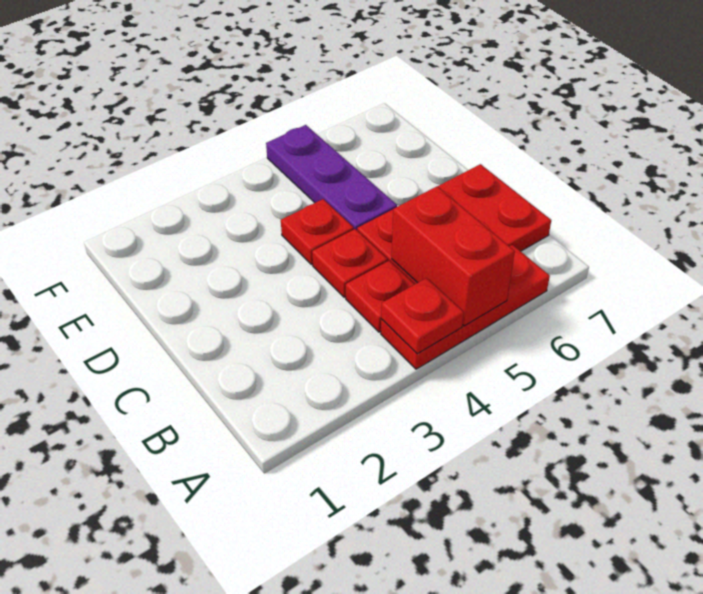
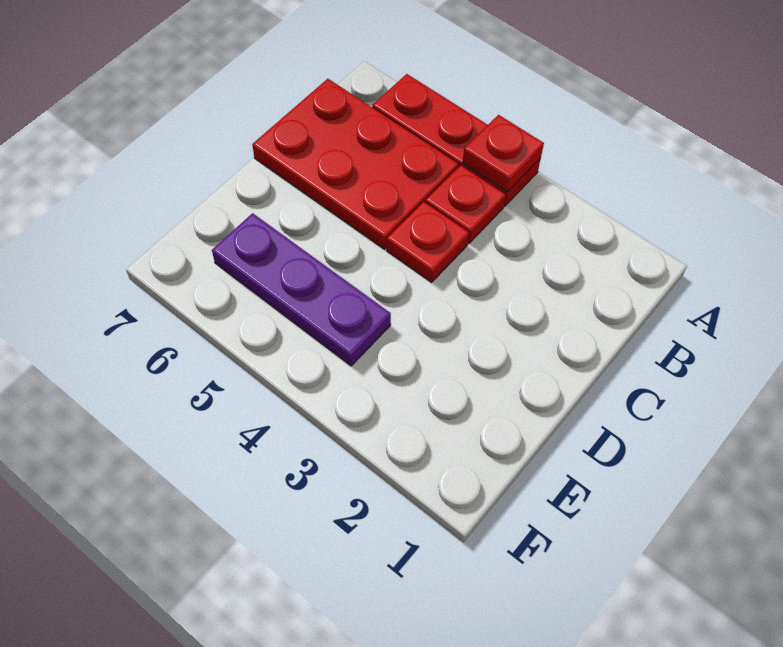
red 1x2 brick [392,186,515,326] -> none
red 1x1 plate [281,199,354,264] -> none
purple 1x3 plate [266,125,397,230] -> purple 1x3 plate turned to [212,213,391,366]

